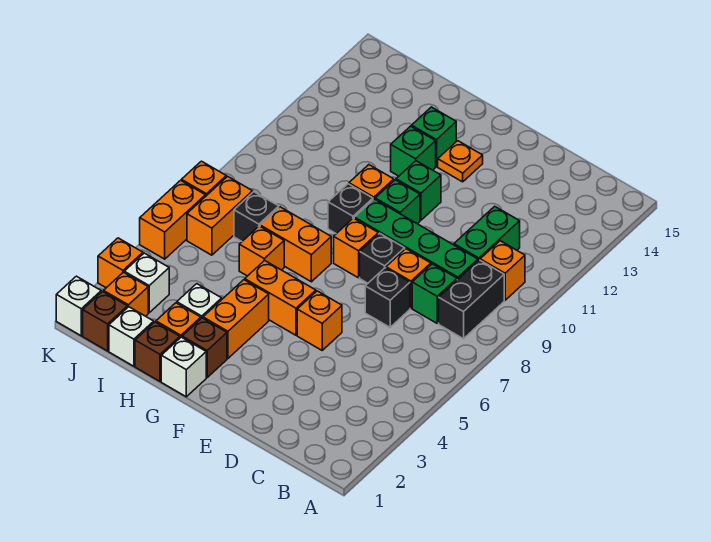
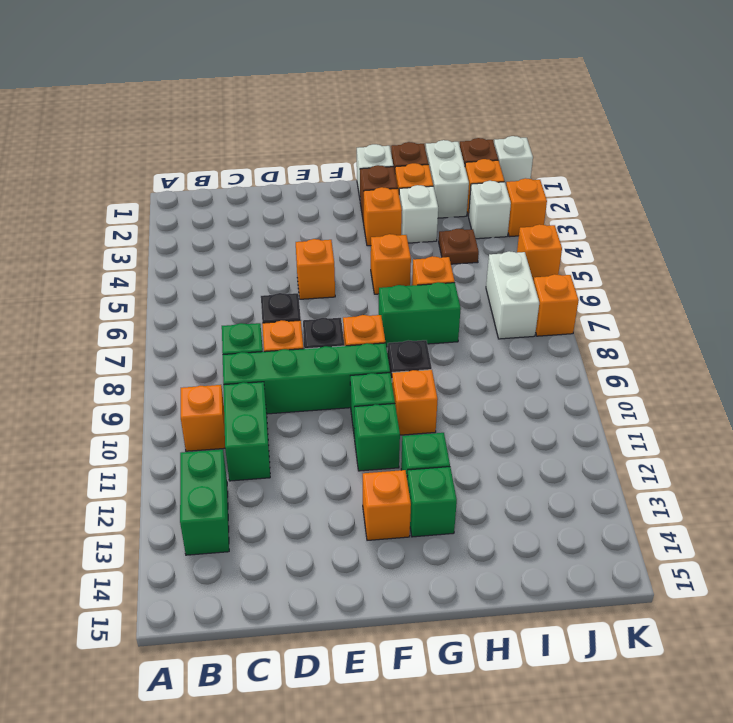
black 1x2 brick [439,260,504,339] -> none
none -> green 1x2 brick [180,449,229,555]
orange 1x2 brick [245,260,316,335] -> orange 1x1 brick [371,234,411,294]
orange 1x1 plate [438,141,483,182] -> orange 1x1 brick [363,470,411,540]
orange 1x2 brick [203,280,269,358] -> orange 1x1 brick [364,187,402,246]
orange 1x2 brick [260,207,331,282] -> green 1x2 brick [379,282,461,347]
white 1x1 brick [109,307,154,366] -> white 1x2 brick [426,140,469,218]
none -> brown 1x1 plate [439,229,479,264]
black 1x1 brick [234,192,279,241] -> none
orange 1x2 brick [187,176,253,255] -> white 1x2 brick [486,251,539,339]
orange 1x2 brick [140,180,205,259] -> orange 1x1 brick [517,224,562,281]

